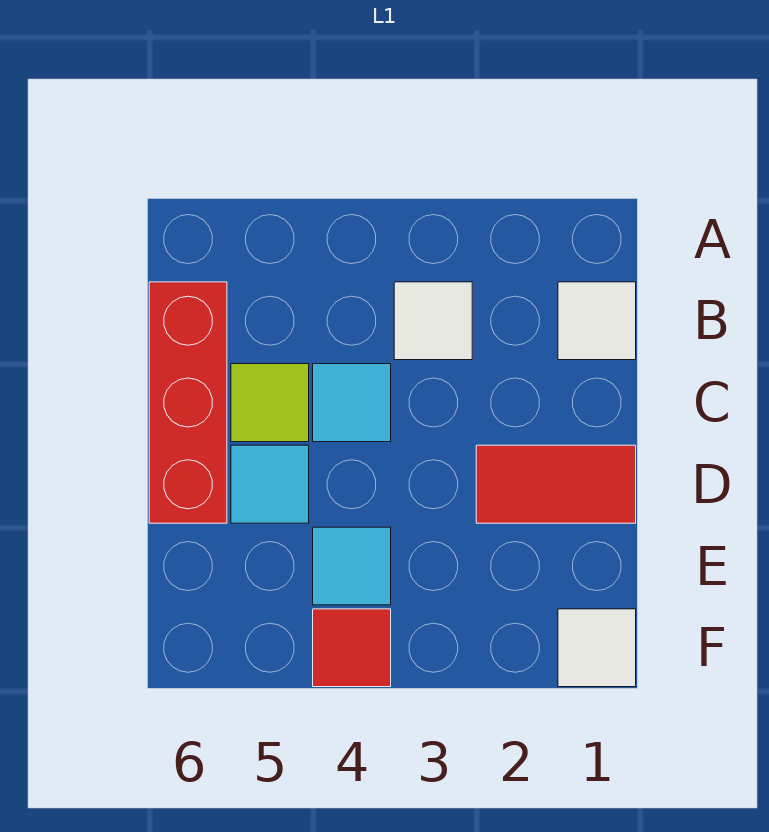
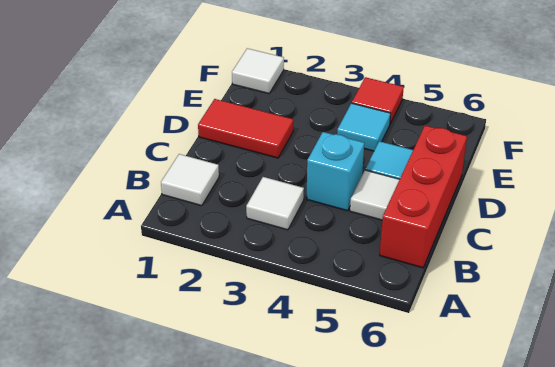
cyan 1x1 tile [313,364,391,442] -> cyan 1x1 brick [306,132,364,211]
lime 1x1 tile [231,364,309,442] -> white 1x1 tile [350,170,400,220]

